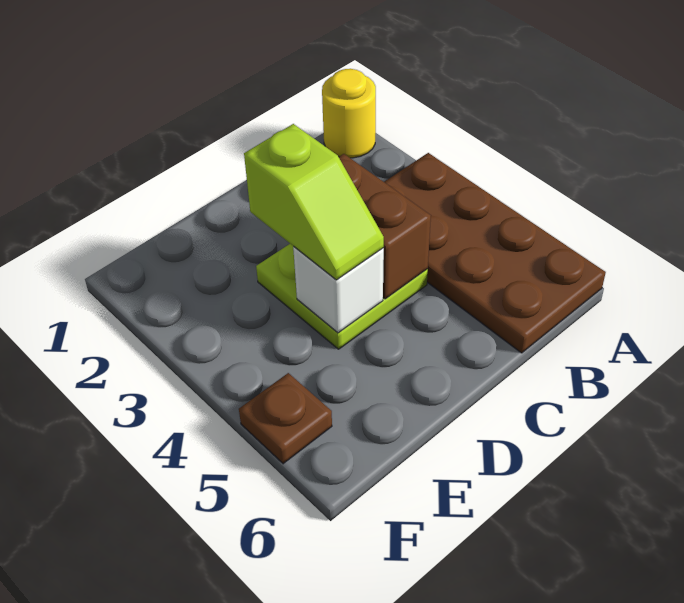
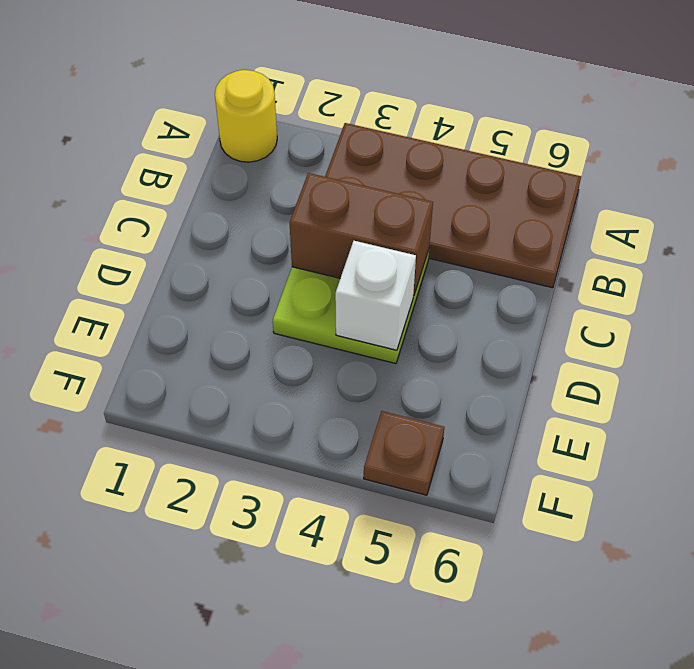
lime 1x2 slope [244,124,384,280] -> none

